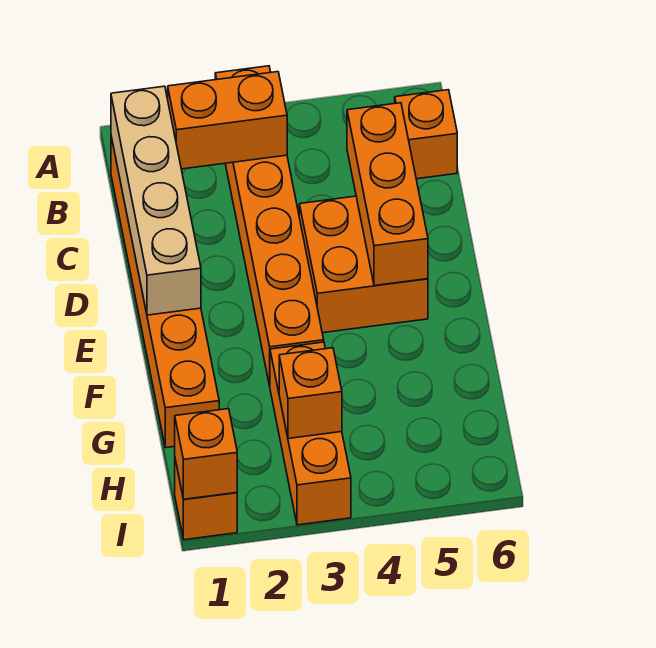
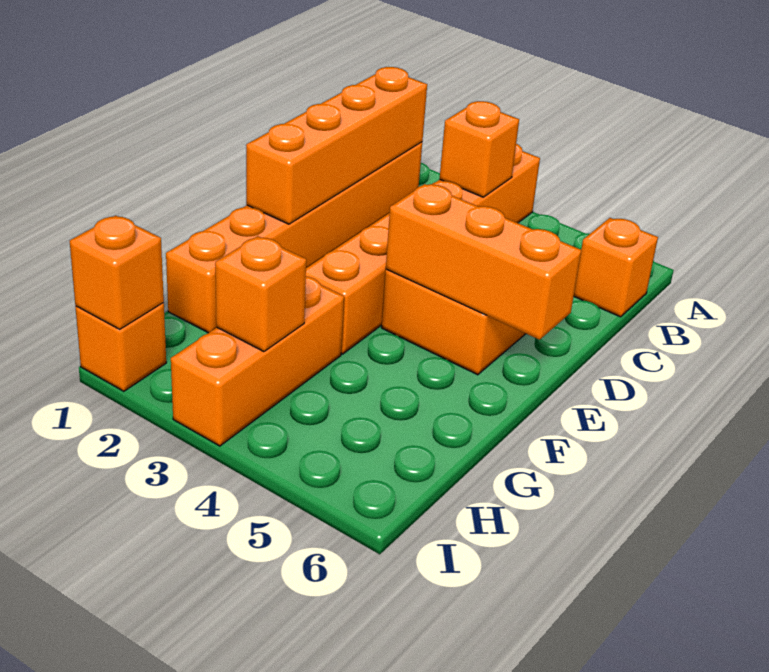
tan 1x4 brick [111,86,201,315] -> orange 1x4 brick [246,67,427,224]
orange 1x2 brick [168,72,287,169] -> orange 1x1 brick [440,101,519,197]
orange 1x3 brick [347,103,428,286] -> orange 1x3 brick turned to [386,184,581,340]

